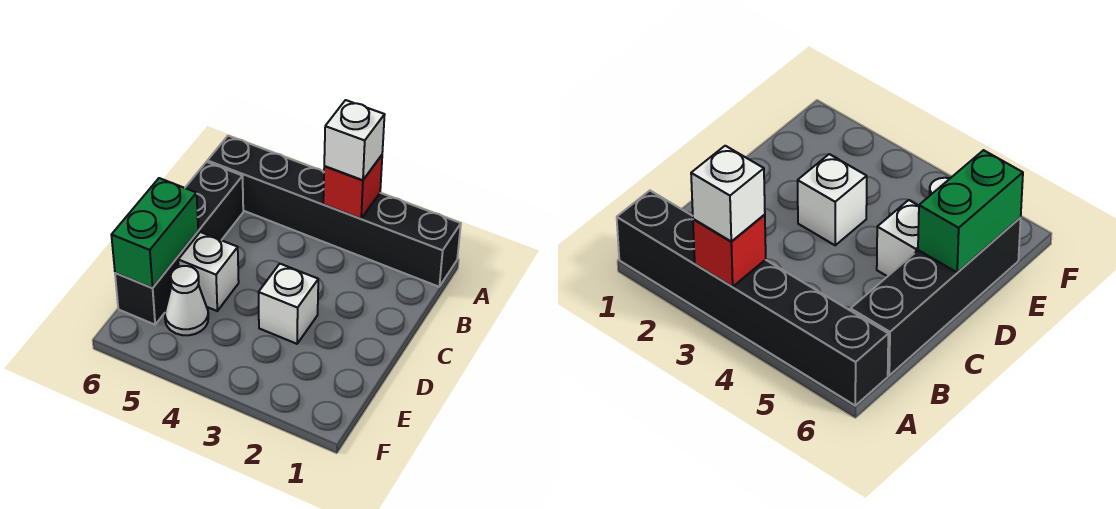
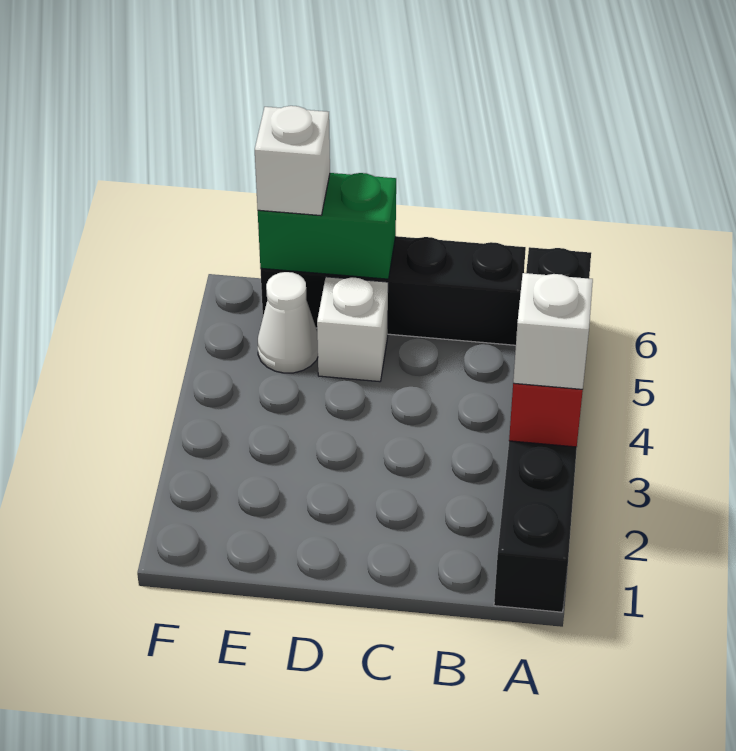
white 1x1 brick [259,264,318,344] -> white 1x1 brick moved to [255,106,330,215]

